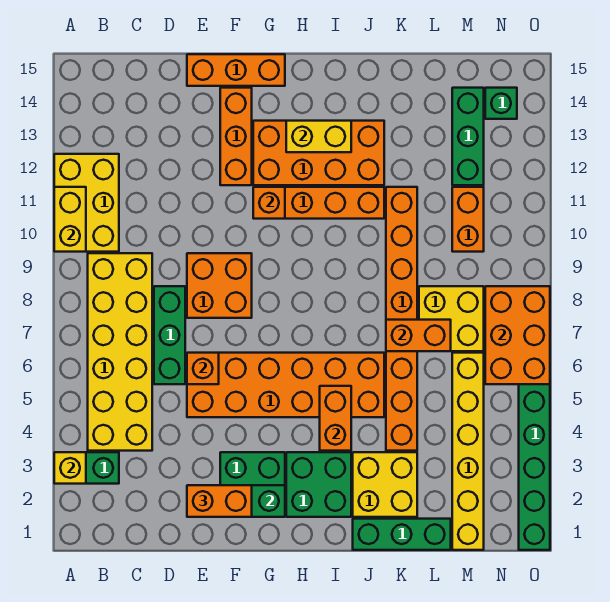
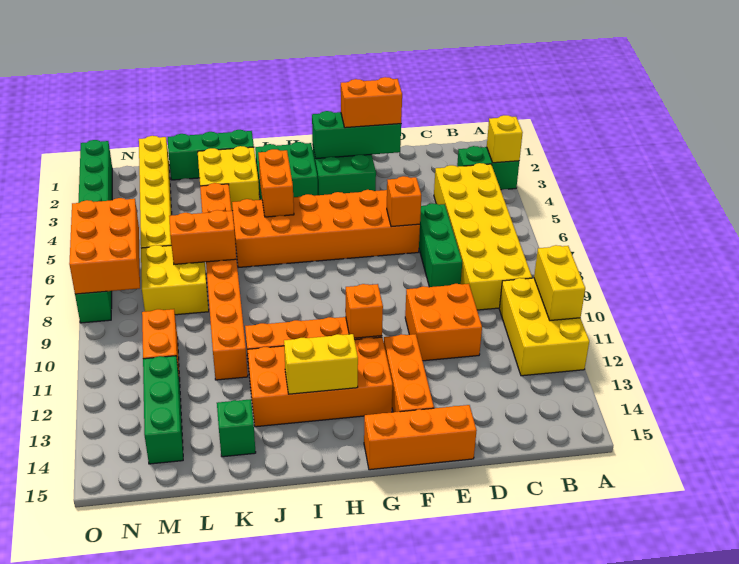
orange 2x2 brick [187,253,252,318] -> orange 2x2 brick moved to [405,284,482,361]
green 1x1 brick [485,88,517,119] -> green 1x1 brick moved to [217,399,256,457]

